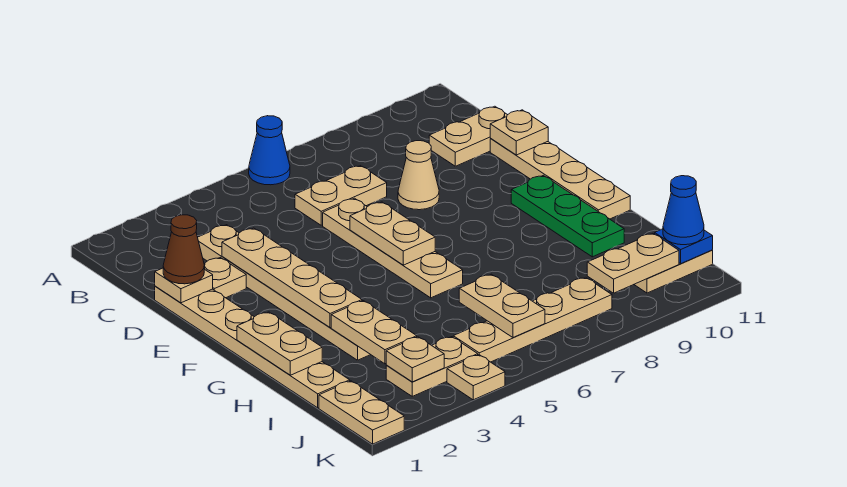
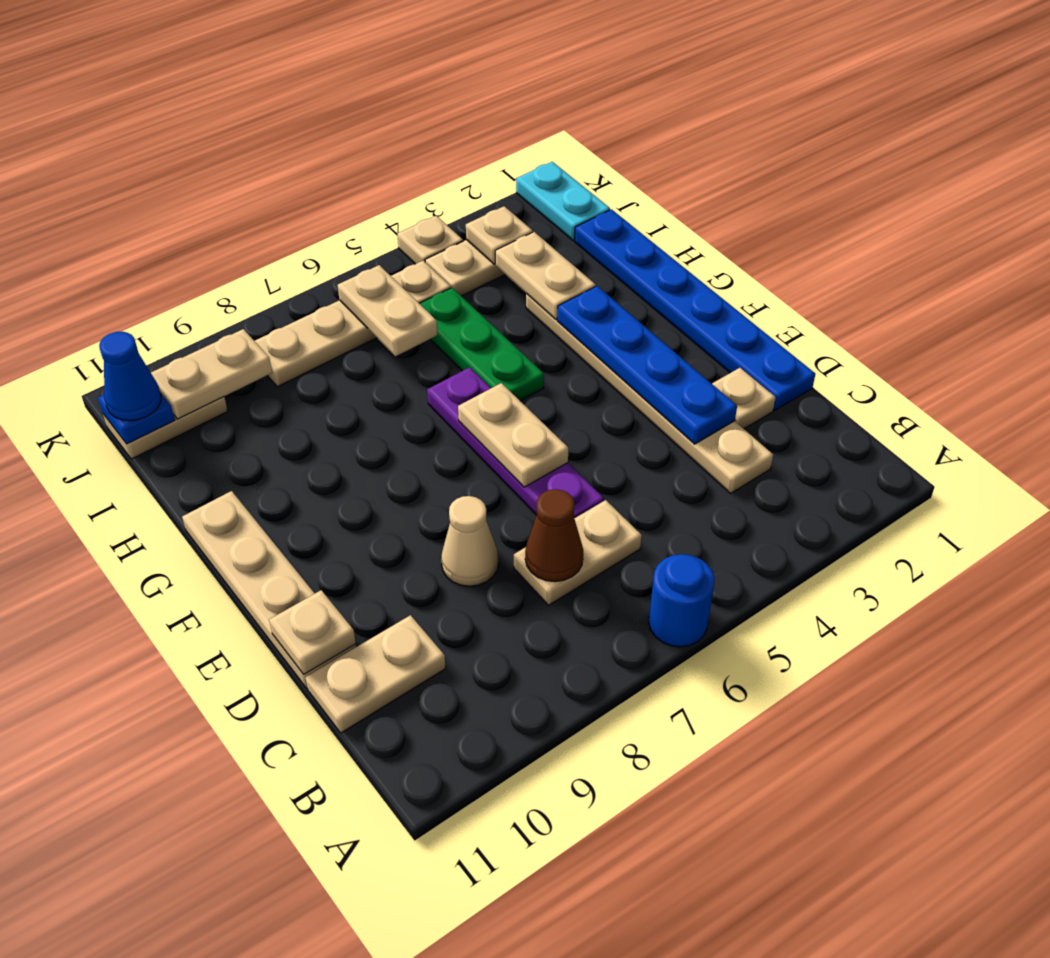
blue 1x1 cone [249,116,290,185] -> blue 1x1 round brick [649,554,714,647]
tan 1x6 plate [155,286,350,408] -> blue 1x6 plate [575,209,815,410]
tan 1x1 plate [155,268,213,303] -> none
brown 1x1 cone [163,215,204,284] -> brown 1x1 cone moved to [525,489,583,582]
tan 1x4 plate [222,228,362,328] -> blue 1x4 plate [557,286,737,444]
tan 1x4 plate [323,198,463,298] -> purple 1x4 plate [427,367,604,518]
green 1x3 plate [511,175,624,257] -> green 1x3 plate moved to [419,288,544,401]
tan 1x2 plate [237,312,322,375] -> none
tan 1x2 plate [319,381,404,444] -> cyan 1x2 plate [516,162,610,240]

